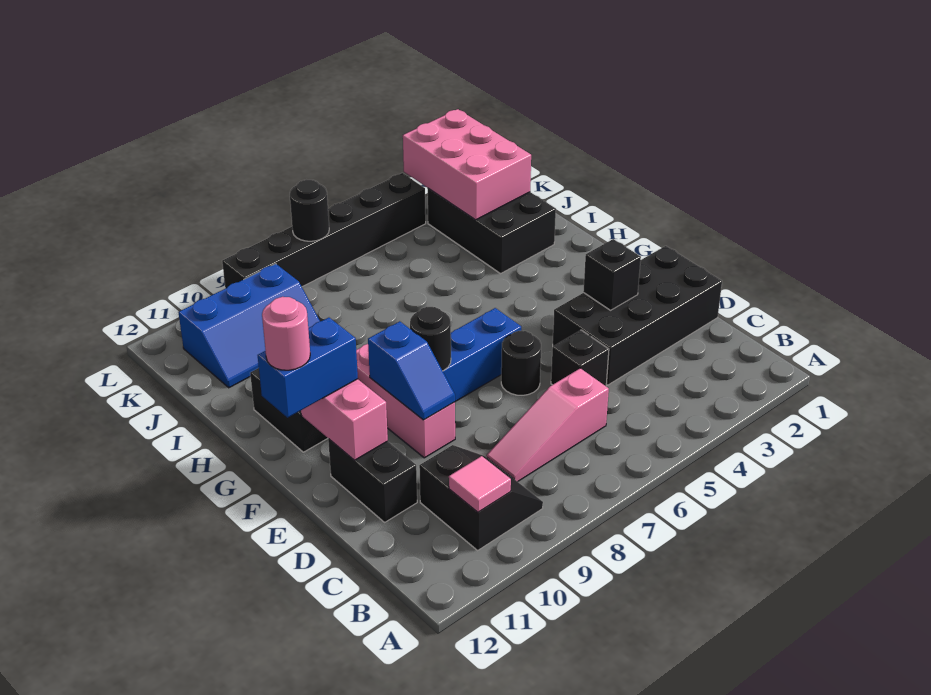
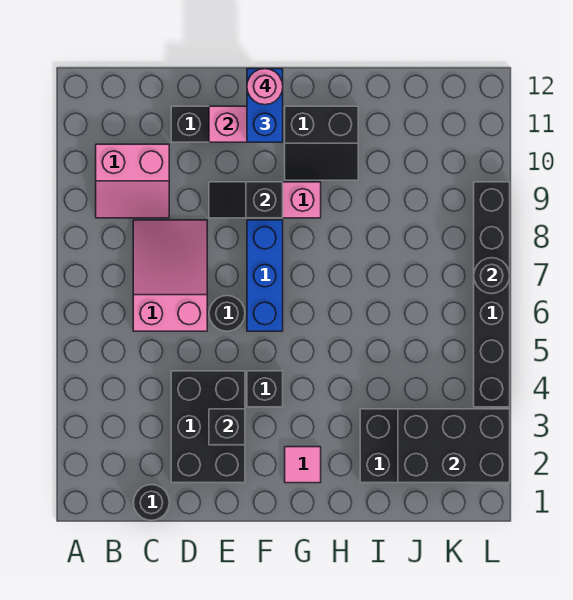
black 2x2 slope [419,445,543,550] -> pink 2x2 slope [96,144,169,218]
pink 1x1 tile [449,456,511,512] -> pink 1x1 tile moved to [285,447,321,483]
pink 1x3 slope [487,368,609,482] -> pink 2x3 slope [133,220,207,331]
black 2x4 brick [553,246,722,385] -> black 2x3 brick [171,371,245,483]
black 1x1 brick [551,330,609,386] -> black 1x1 brick moved to [247,371,283,407]
blue 1x2 slope [368,321,455,420] -> black 1x2 slope [209,182,283,218]
black 1x1 round brick [410,307,451,371] -> black 1x1 round brick moved to [133,485,169,520]
pink 2x3 brick [403,109,531,220] -> black 2x3 brick [398,409,510,483]
blue 2x3 slope [178,264,320,388] -> none

